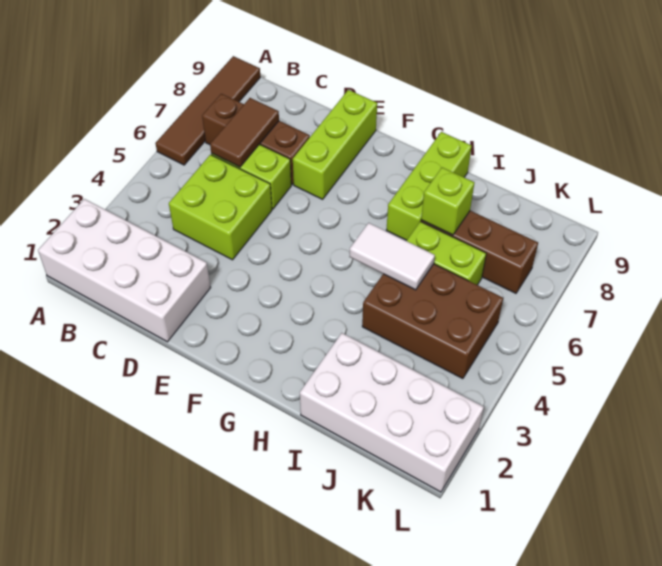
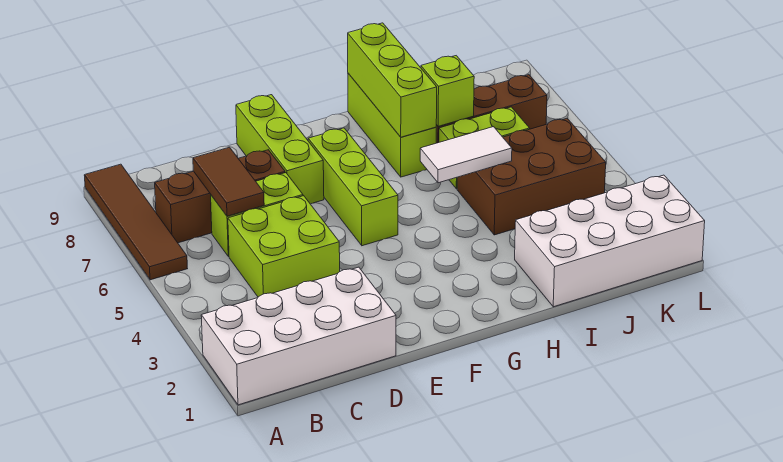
none -> lime 1x3 brick [308,128,398,246]
none -> lime 1x3 brick [348,23,437,137]

